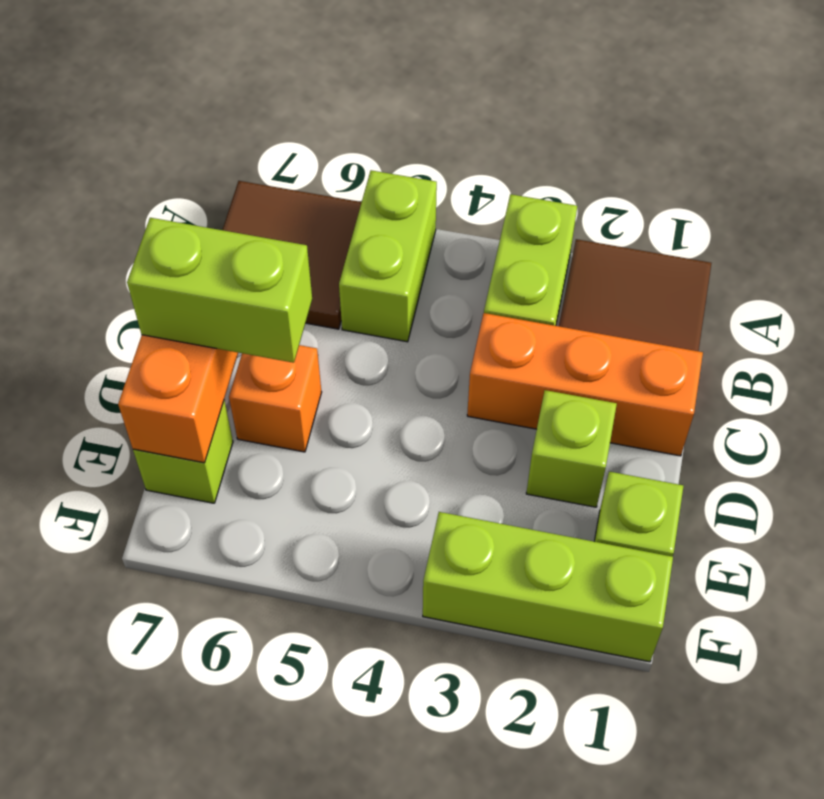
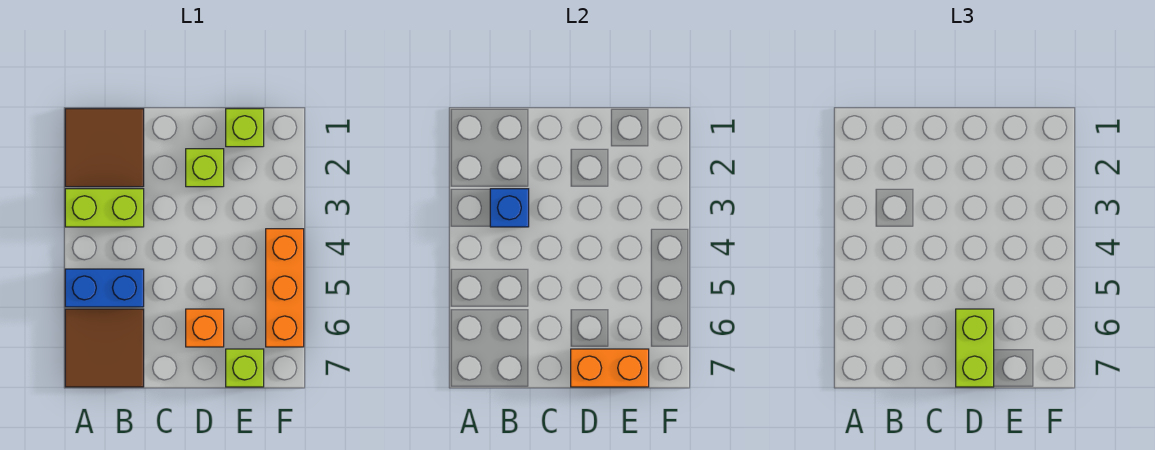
lime 1x2 brick [339,170,437,342] -> blue 1x2 brick [65,269,144,307]
none -> blue 1x1 brick [490,189,529,227]
orange 1x3 brick [467,313,703,456] -> orange 1x3 brick moved to [266,229,304,347]
lime 1x3 brick [423,512,673,662] -> none

